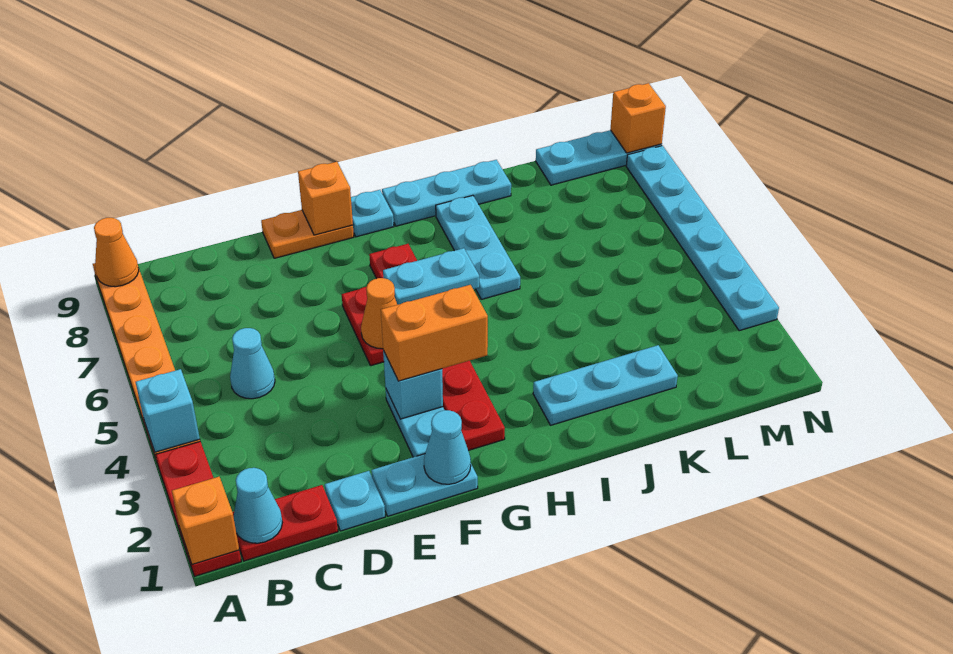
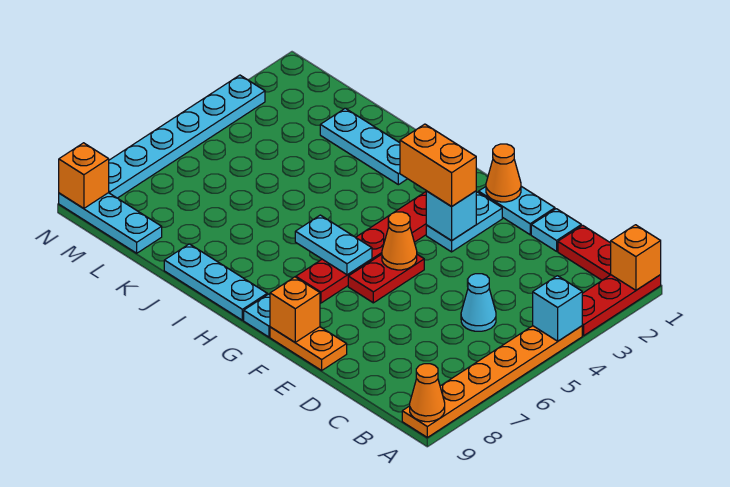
cyan 1x1 cone [233,468,282,543] -> none
cyan 1x1 cone [424,410,471,484] -> orange 1x1 cone [486,144,521,202]
cyan 1x3 plate [436,195,520,299] -> none

